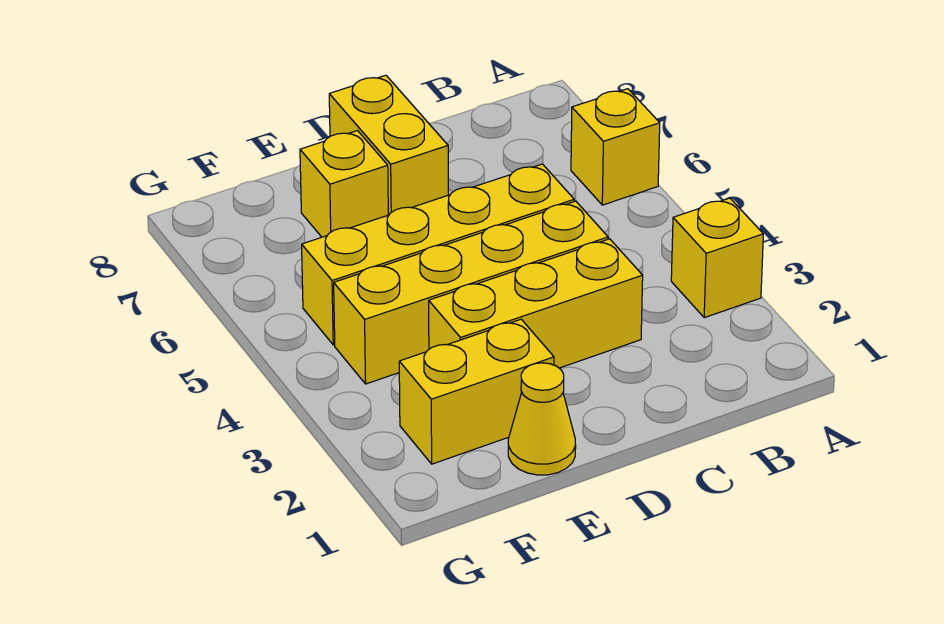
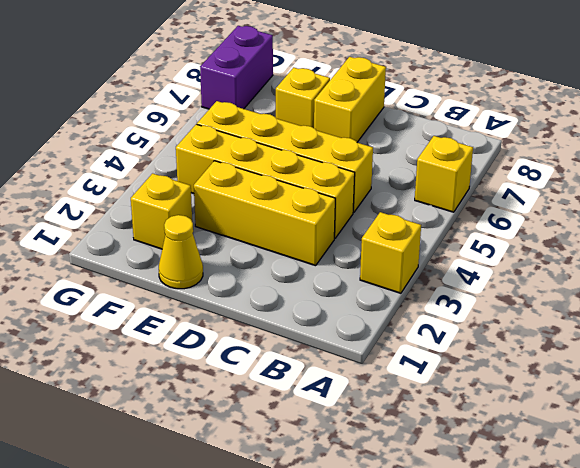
yellow 1x2 brick [399,319,554,464] -> yellow 1x1 brick [131,173,192,249]
none -> purple 1x2 brick [200,26,273,109]

